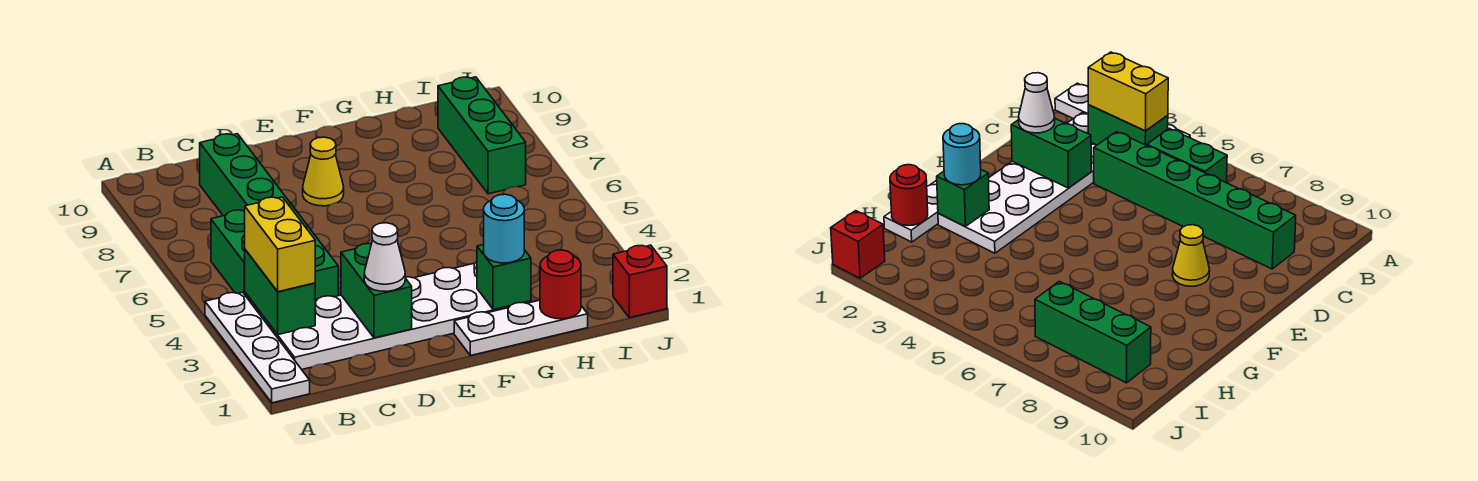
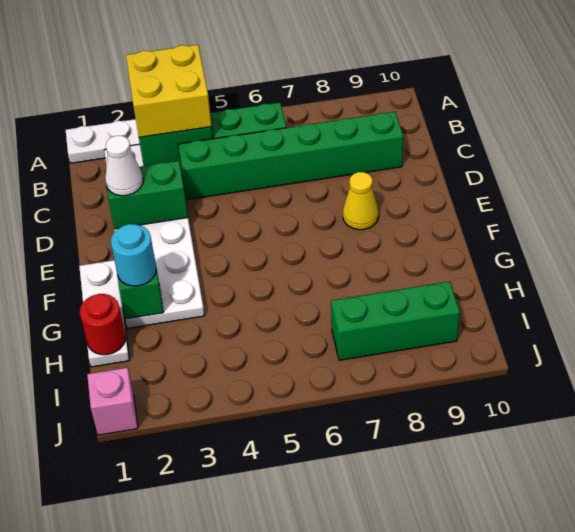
yellow 1x2 brick [245,197,315,292] -> yellow 2x2 brick [126,45,212,137]
red 1x1 brick [613,245,667,318] -> pink 1x1 brick [87,368,138,435]

